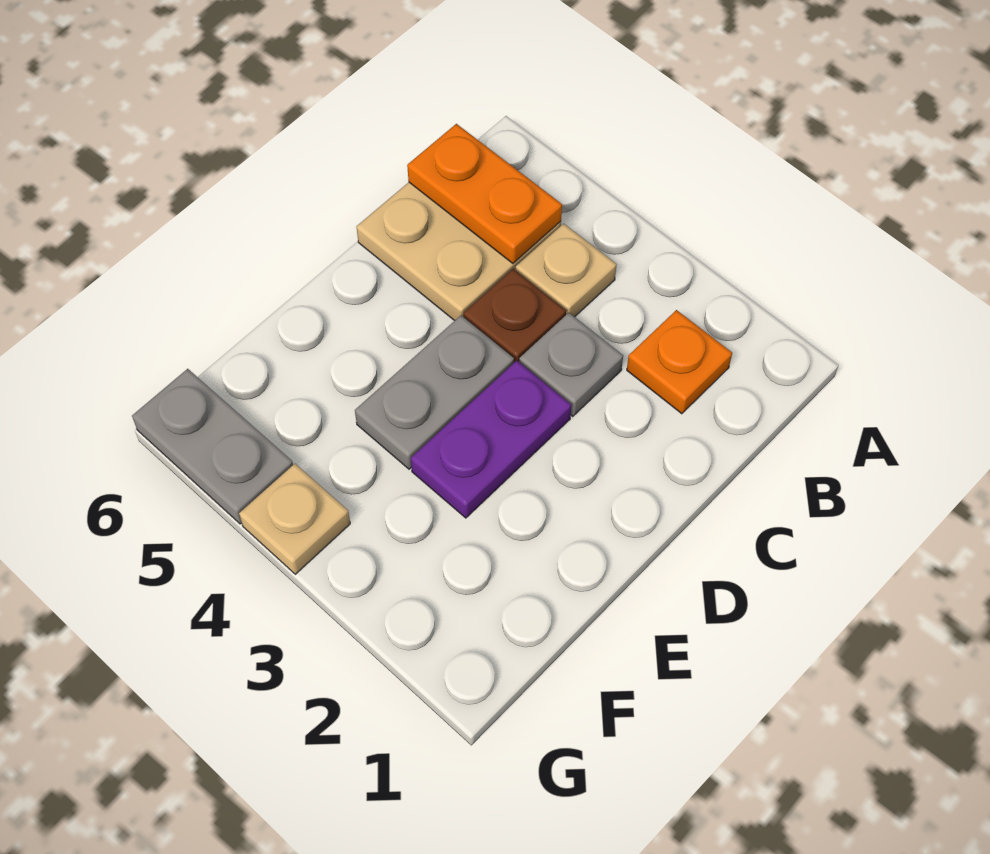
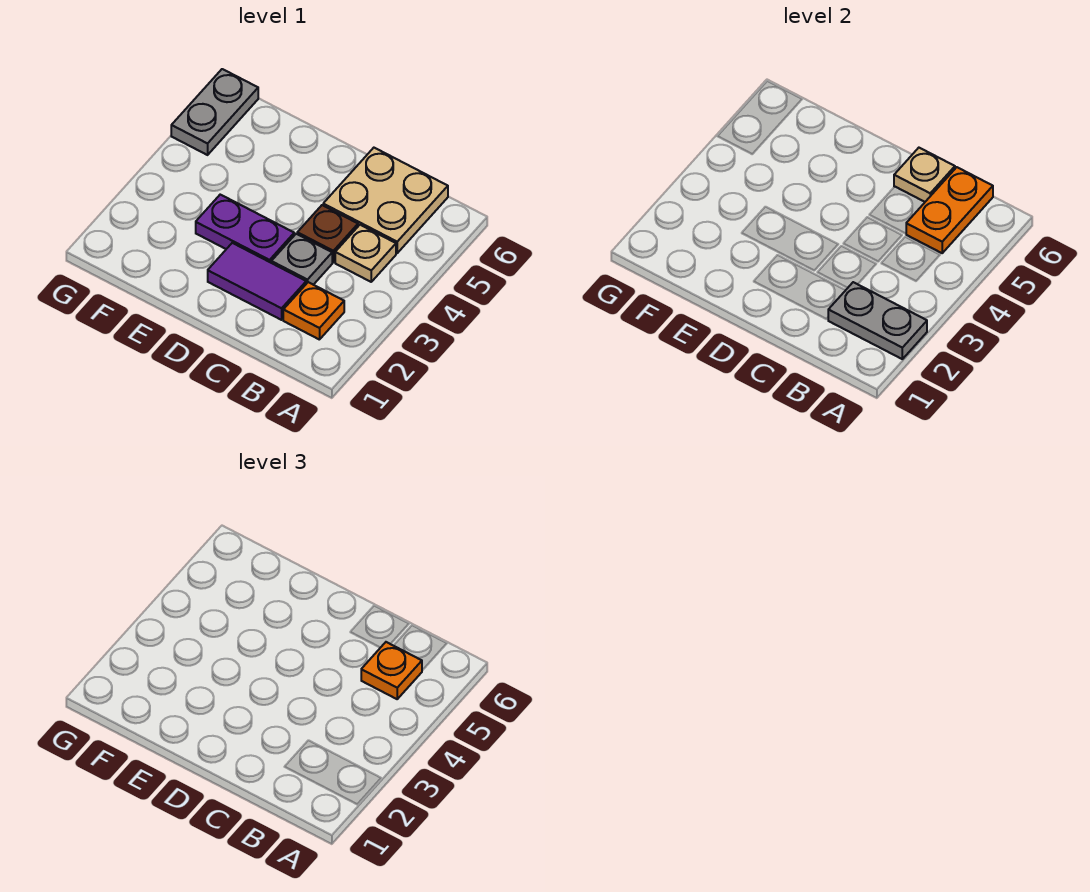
none -> orange 1x1 plate [361,642,422,699]
none -> purple 1x2 tile [208,243,306,320]
grey 1x2 plate [355,316,514,469] -> grey 1x2 plate moved to [828,282,927,359]
tan 1x1 plate [239,464,350,574] -> tan 1x1 plate moved to [894,148,955,202]

